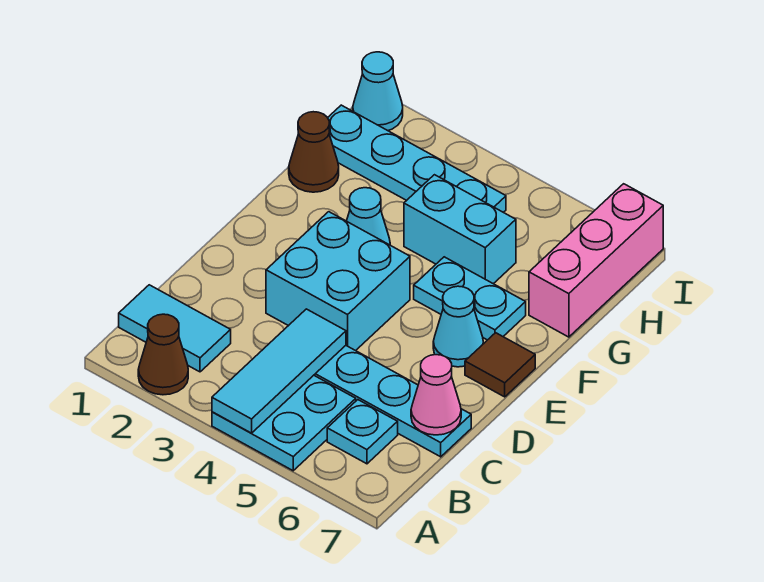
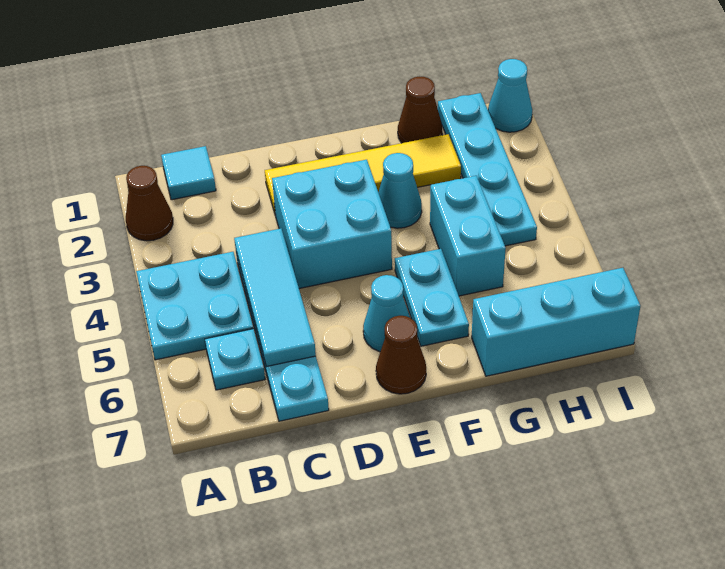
cyan 1x3 tile [212,309,346,433] -> cyan 1x3 tile turned to [234,229,316,367]
cyan 1x2 tile [119,285,231,372] -> cyan 1x1 tile [161,146,216,200]
pink 1x1 cone [411,355,461,435] -> none
none -> yellow 1x4 tile [265,134,461,216]
brown 1x1 tile [465,333,535,397] -> brown 1x1 cone [376,316,426,394]
pink 1x3 brick [529,184,663,337] -> cyan 1x3 brick [472,268,640,376]

